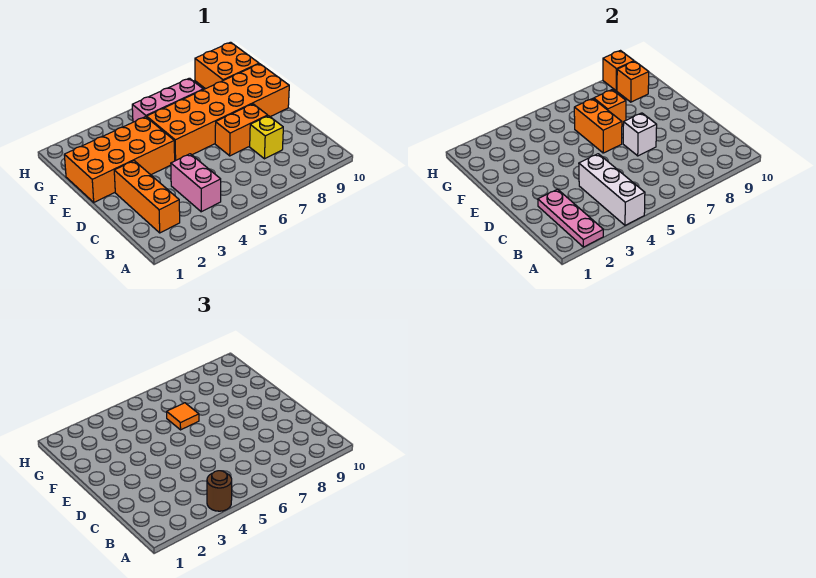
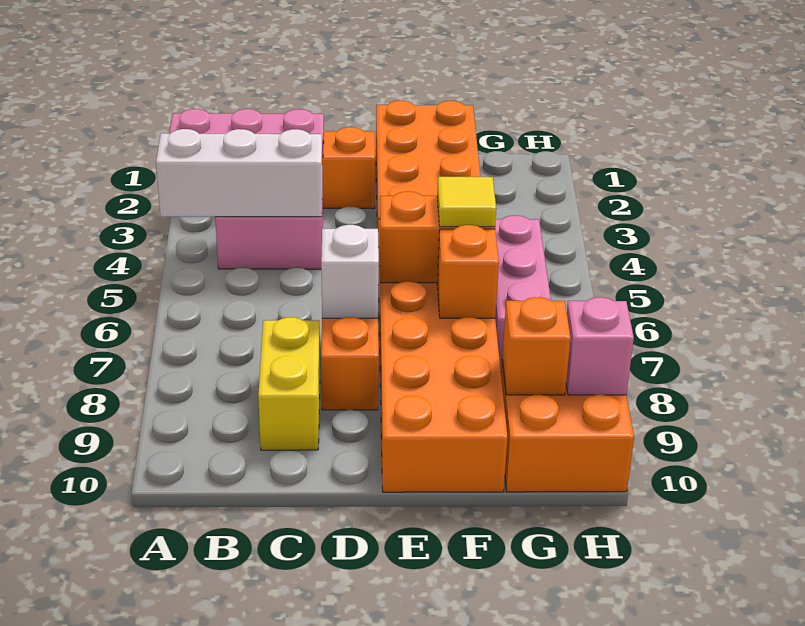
brown 1x1 round brick [207,471,232,511] -> none
yellow 1x1 brick [250,116,283,159] -> yellow 1x2 brick [258,317,320,450]
orange 1x1 tile [167,403,199,430] -> yellow 1x1 tile [437,177,496,227]
orange 1x1 brick [603,51,634,91] -> pink 1x1 brick [566,297,634,395]

